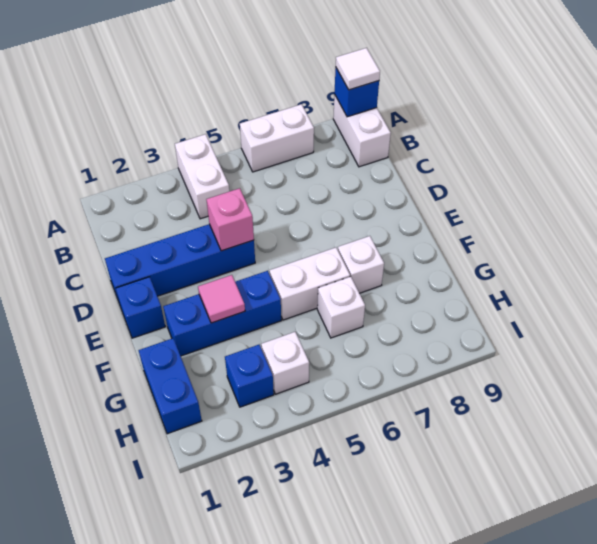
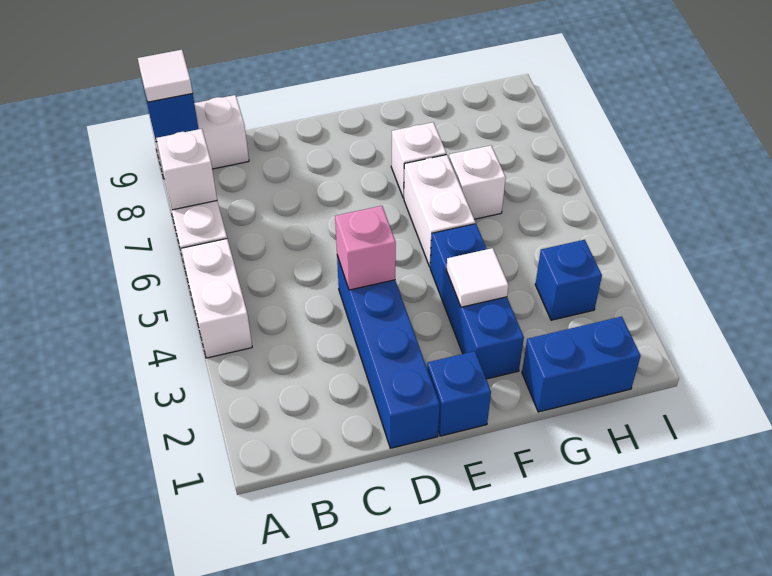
white 1x2 brick [175,134,229,219] -> white 1x2 brick turned to [181,239,252,358]
pink 1x1 tile [198,275,245,323] -> white 1x1 tile [446,248,508,307]
white 1x1 brick [261,332,309,394] -> white 1x1 brick moved to [156,129,217,210]

